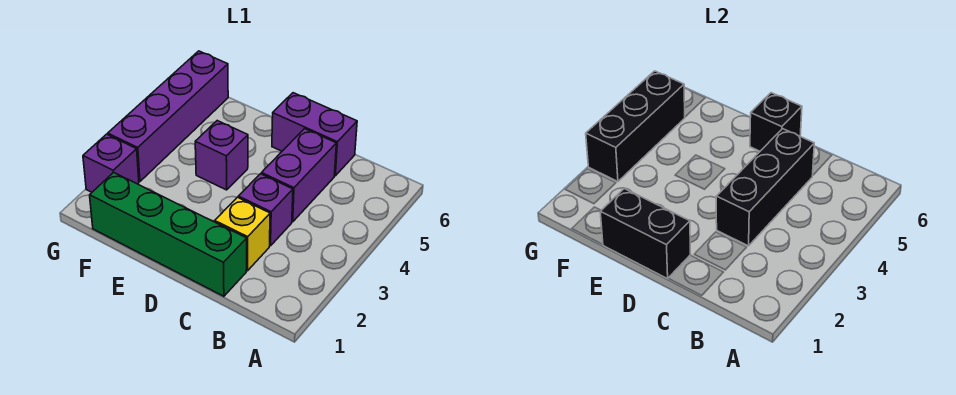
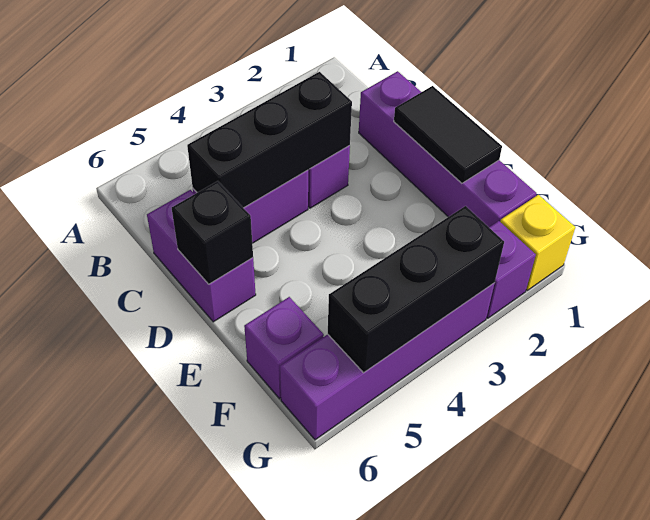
green 1x4 brick [90,172,247,296] -> purple 1x4 brick [359,71,536,227]
yellow 1x1 brick [215,197,270,271] -> yellow 1x1 brick moved to [500,195,575,290]
black 1x2 brick [600,188,691,279] -> black 1x2 tile [394,86,502,183]
purple 1x1 brick [195,121,248,190] -> purple 1x1 brick moved to [244,297,324,399]

